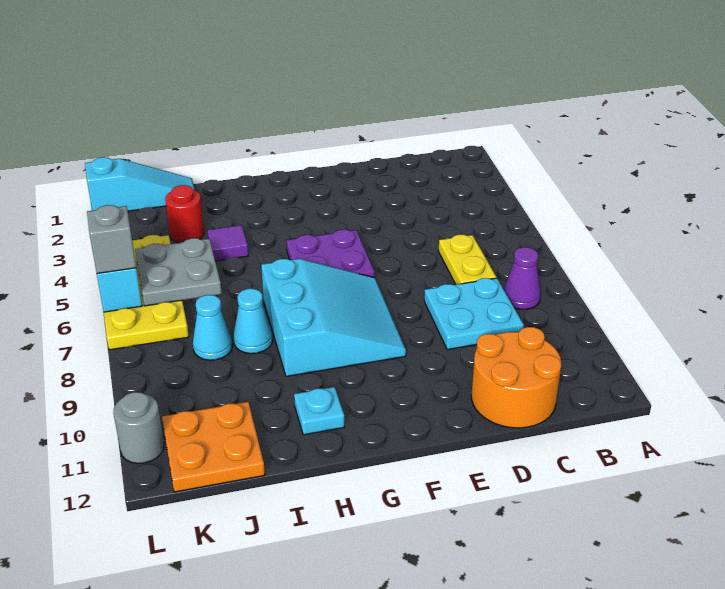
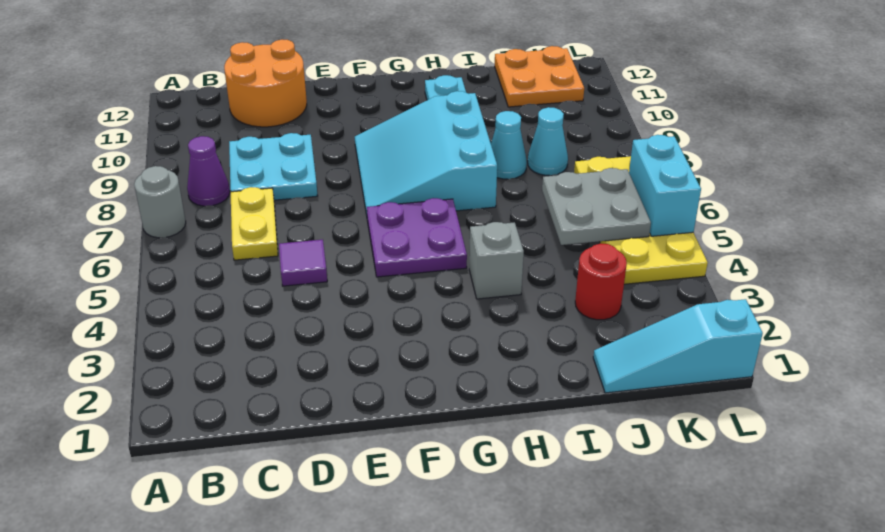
purple 1x1 tile [207,225,248,261] -> purple 1x1 tile moved to [279,240,327,286]
grey 1x1 brick [87,205,136,273] -> grey 1x1 brick moved to [469,222,524,299]
grey 1x1 round brick [113,392,164,463] -> grey 1x1 round brick moved to [134,166,186,238]

